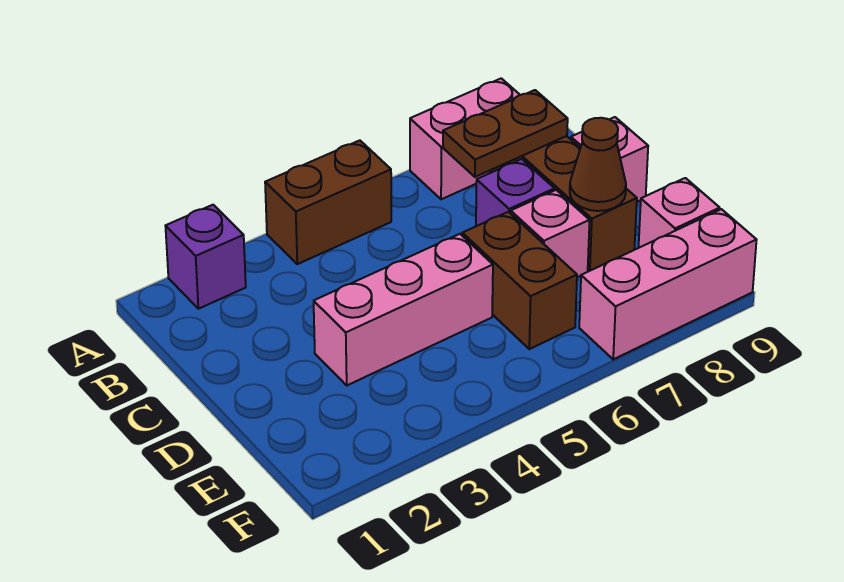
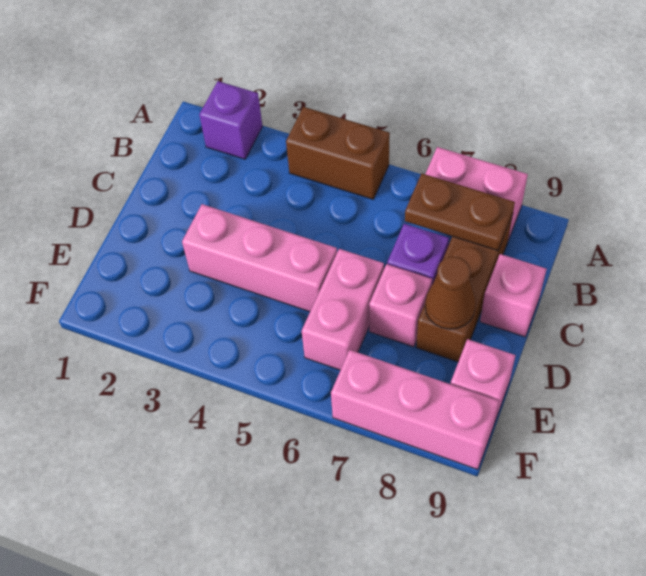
brown 1x2 brick [462,212,577,349] -> pink 1x2 brick [302,249,384,370]

